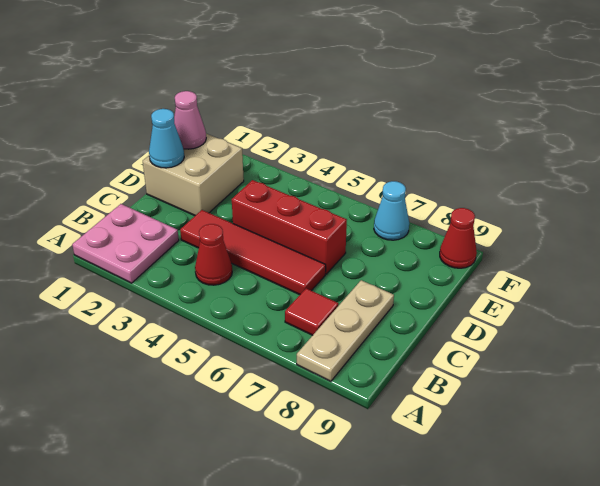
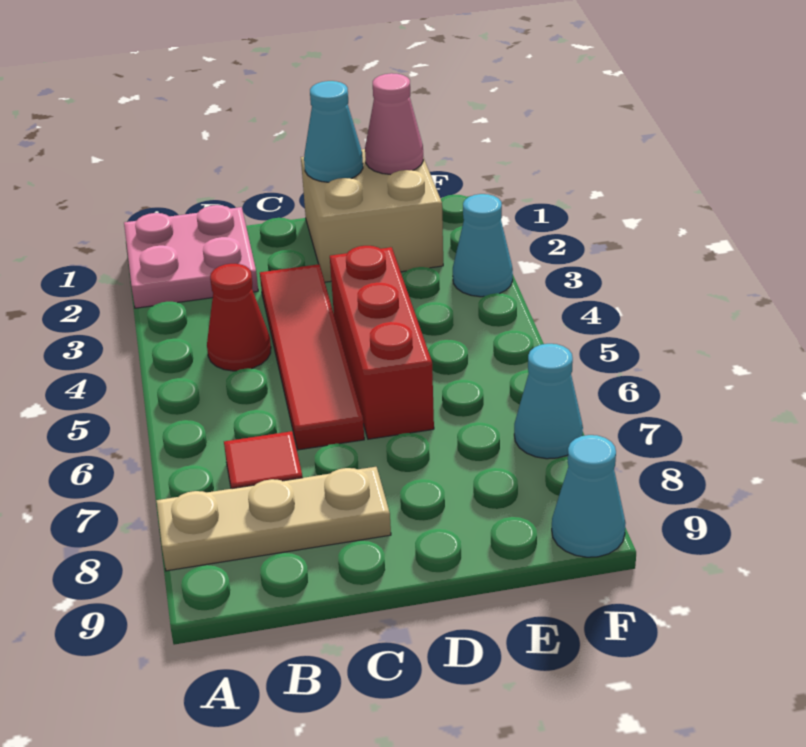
none -> cyan 1x1 cone [453,194,513,297]
red 1x1 cone [440,208,477,268] -> cyan 1x1 cone [552,435,626,557]

